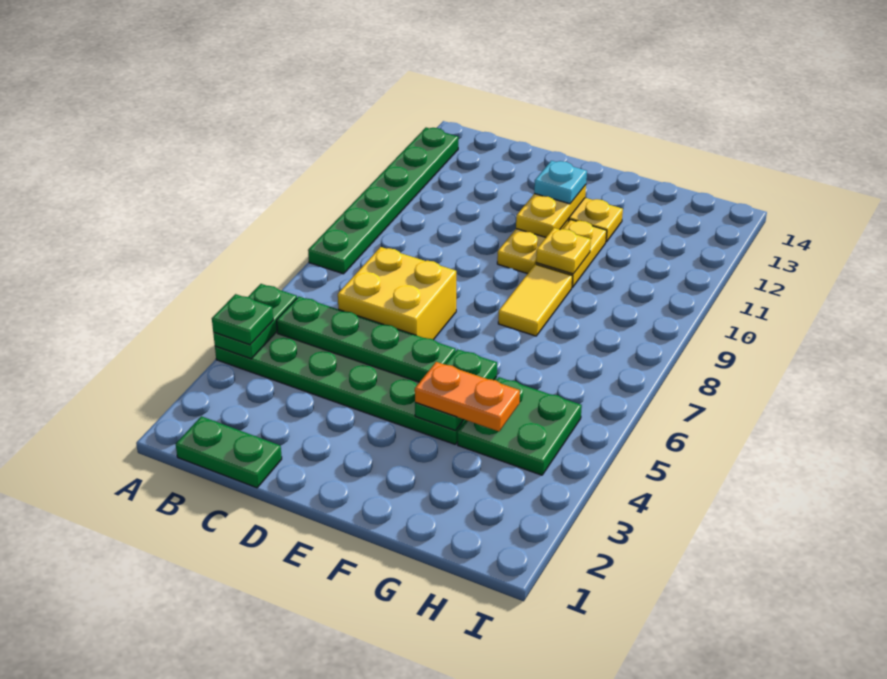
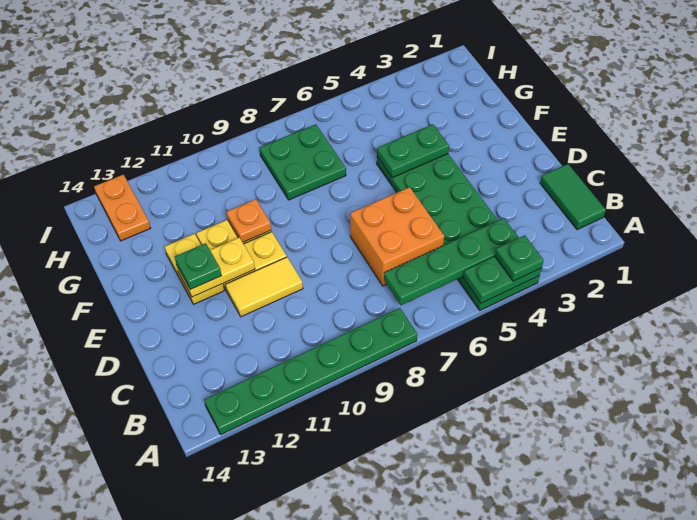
green 1x2 plate [176,416,282,488] -> green 1x2 tile [540,164,606,230]
green 1x4 plate [276,296,456,382] -> green 1x4 plate turned to [384,218,519,305]
yellow 2x2 brick [338,247,456,340] -> orange 2x2 brick [350,187,444,286]
cyan 1x1 plate [534,161,587,204] -> green 1x1 plate [175,243,221,290]
orange 1x2 plate [415,362,520,431] -> orange 1x2 plate moved to [94,174,150,241]
yellow 1x2 tile [498,264,572,336] -> yellow 1x2 tile moved to [225,257,303,317]
yellow 1x1 plate [536,228,591,274] -> orange 1x1 plate [226,199,271,242]
green 2x2 plate [458,377,582,475] -> green 2x2 plate moved to [260,124,346,200]

